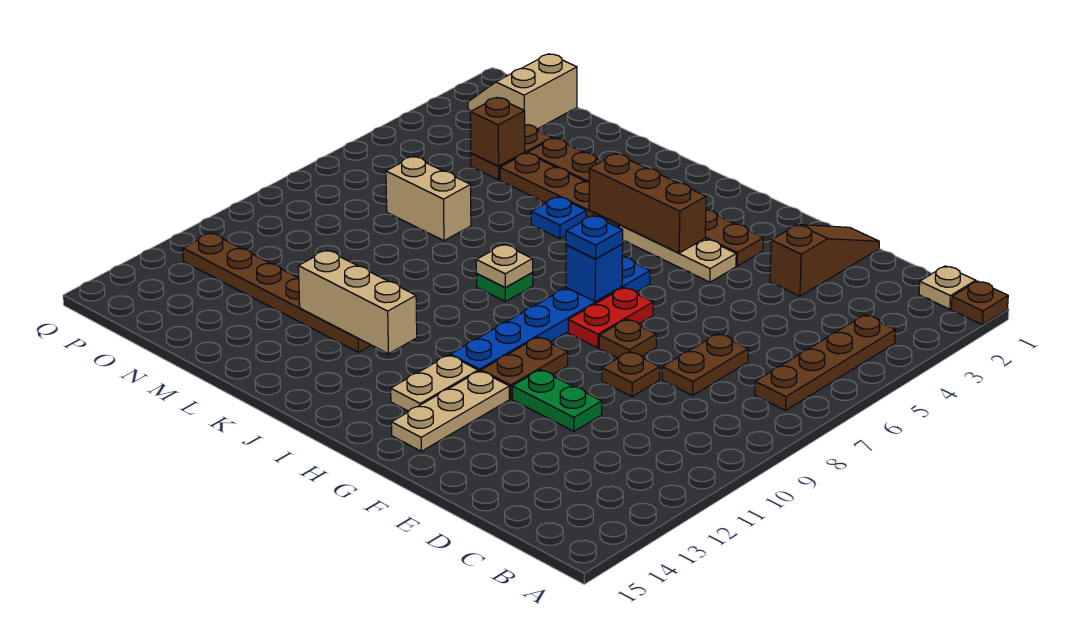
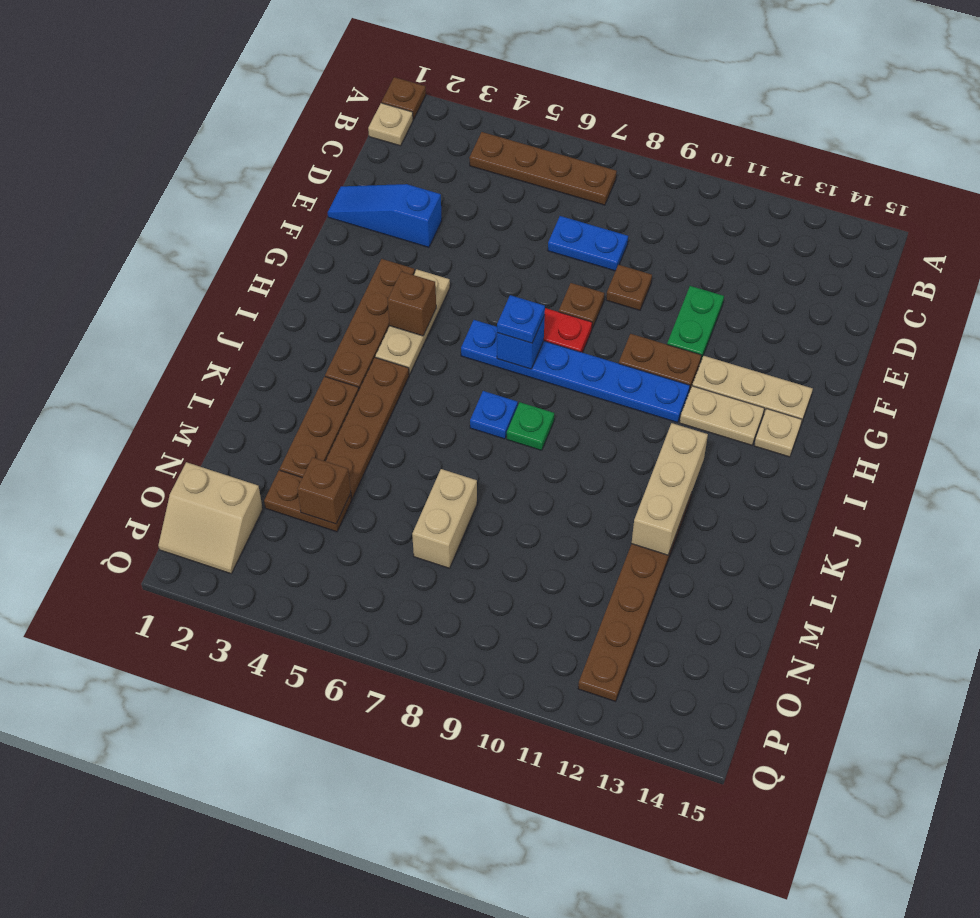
brown 1x2 plate [662,334,748,395] -> blue 1x2 plate [548,216,628,271]
brown 1x3 slope [770,225,879,296] -> blue 1x3 slope [328,184,442,247]
brown 1x3 brick [589,154,706,253] -> brown 1x1 brick [388,271,436,336]
tan 1x1 plate [476,244,533,288] -> tan 1x1 plate moved to [754,409,802,457]
blue 1x1 plate [531,197,586,239] -> blue 1x1 plate moved to [470,391,518,439]

